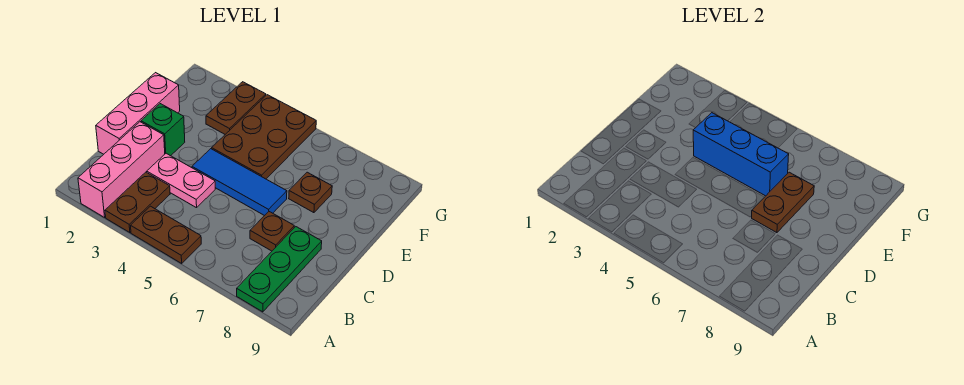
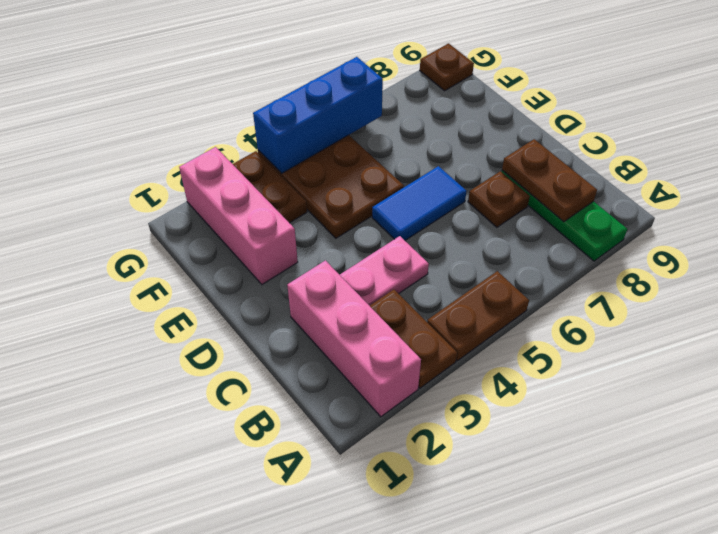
pink 1x3 brick [96,73,180,154] -> pink 1x3 brick moved to [179,147,298,284]
green 1x1 brick [141,104,185,156] -> none
blue 1x3 tile [192,149,287,216] -> blue 1x2 tile [372,166,466,240]
brown 1x2 plate [752,172,814,233] -> brown 1x2 plate moved to [502,139,597,222]
blue 1x3 brick [693,113,789,196] -> blue 1x3 brick moved to [253,57,383,173]
brown 1x1 plate [289,172,332,213] -> brown 1x1 plate moved to [420,43,474,91]

